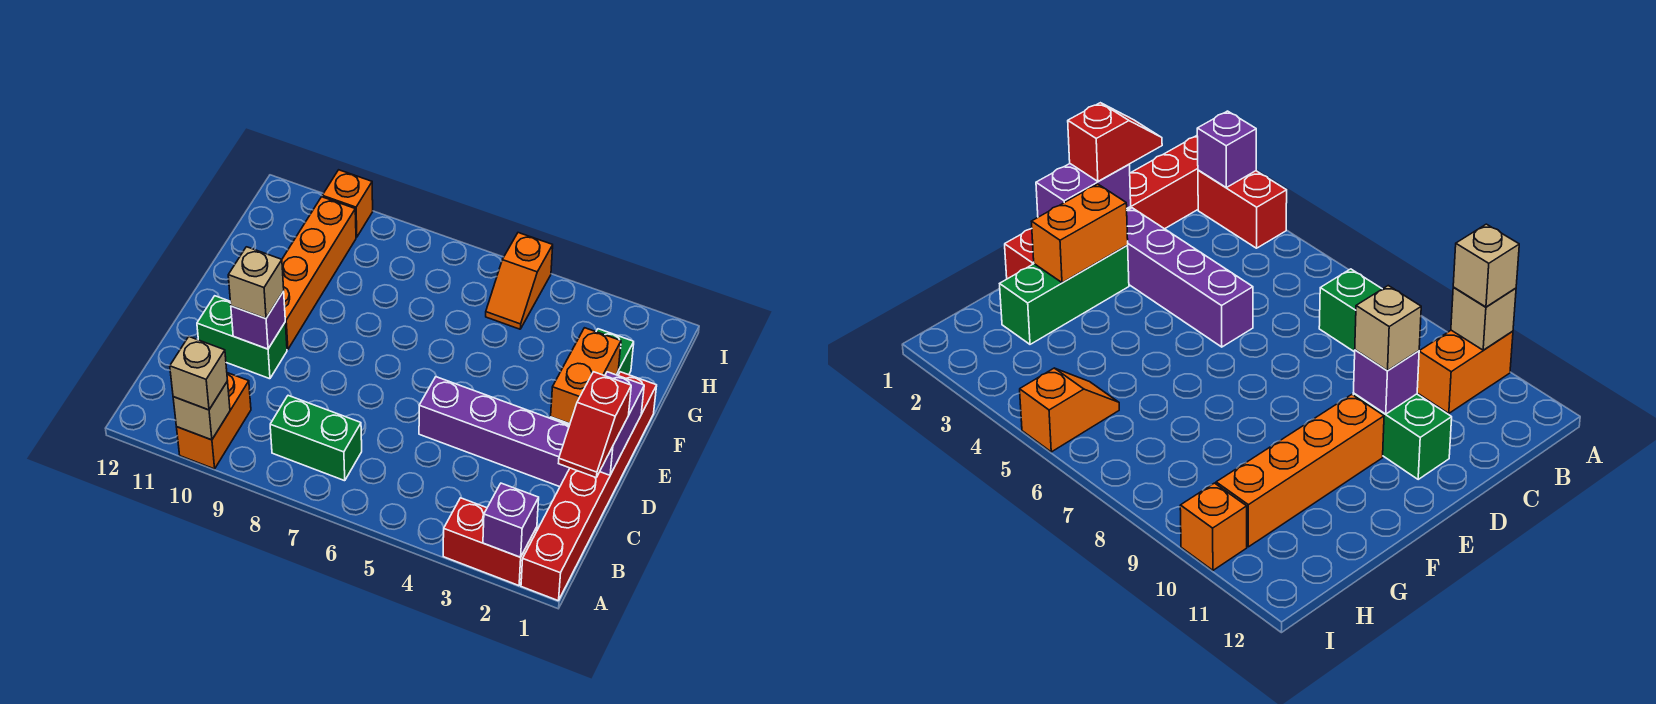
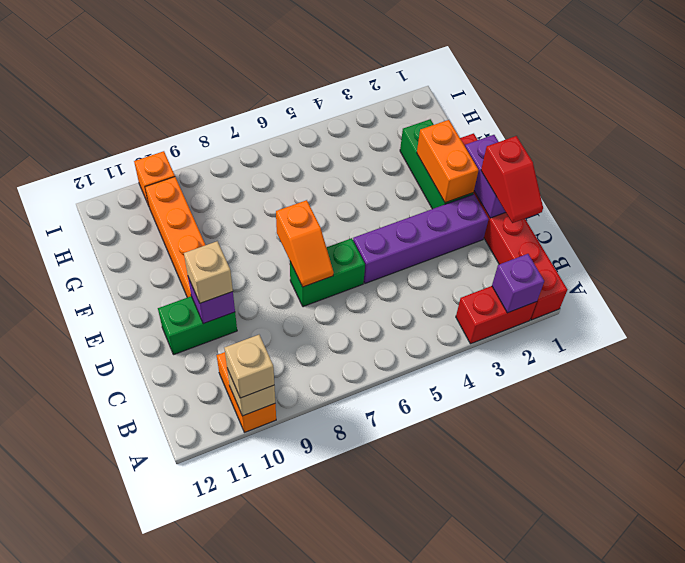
green 1x2 brick [270,396,362,481] -> green 1x2 brick moved to [290,238,365,307]
orange 1x2 slope [486,233,553,329] -> orange 1x2 slope moved to [276,200,334,287]

